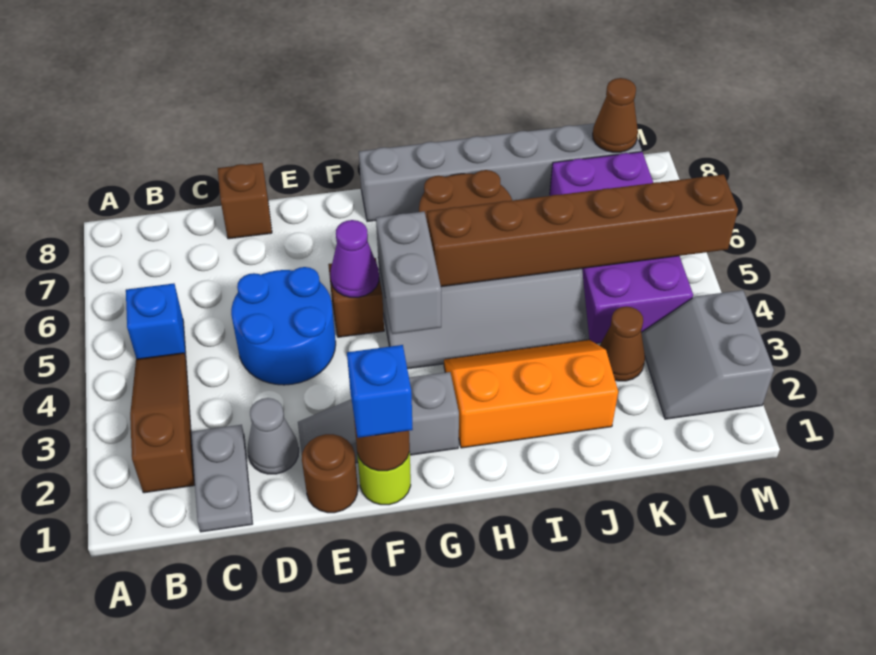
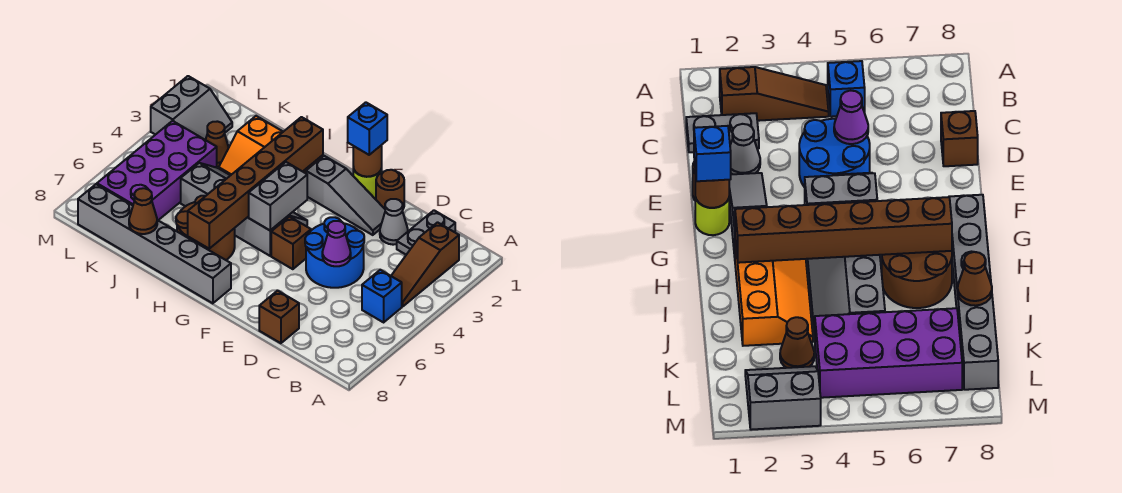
purple 1x1 cone [331,220,379,297] -> purple 1x1 cone moved to [322,221,351,266]
brown 1x6 brick [427,174,738,287] -> brown 1x6 brick turned to [188,117,323,249]
brown 1x1 cone [593,78,638,152] -> brown 1x1 cone moved to [129,188,157,234]

